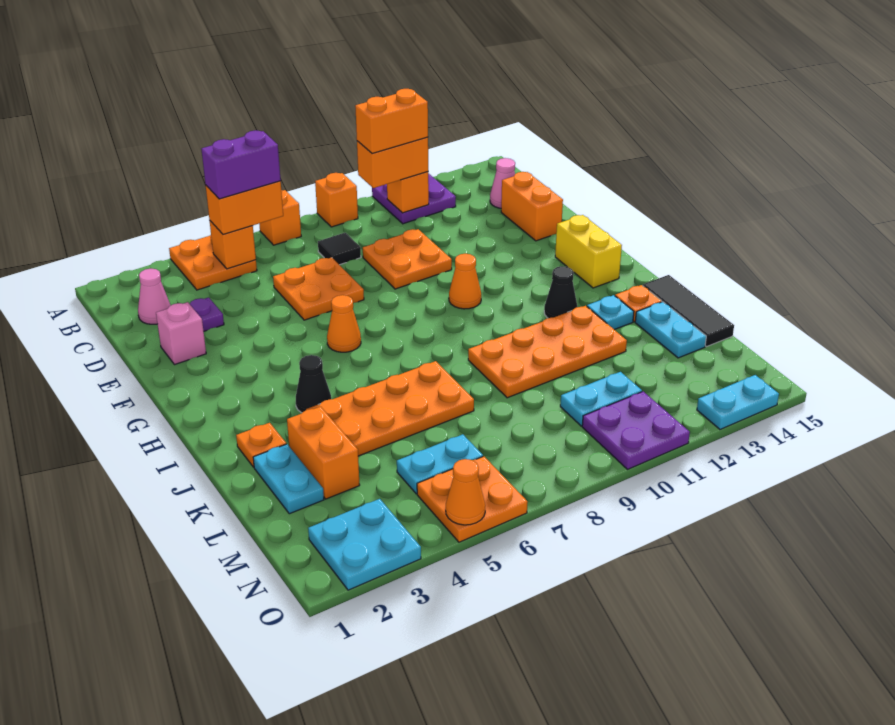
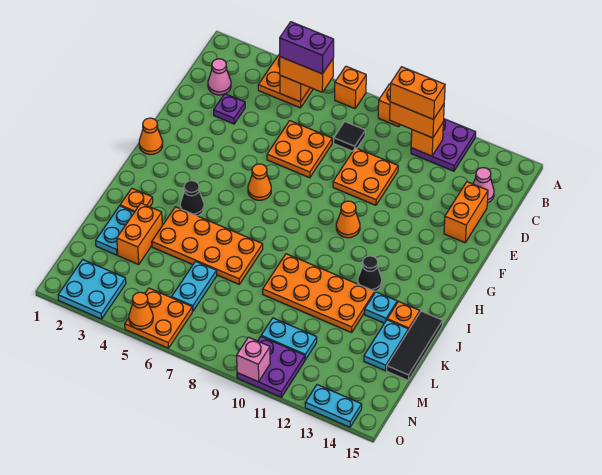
pink 1x1 brick [156,302,206,365] -> pink 1x1 brick moved to [237,337,270,382]
none -> orange 1x1 cone [139,118,163,154]
yellow 1x2 brick [555,215,622,288] -> none
cyan 1x2 plate [397,434,483,494] -> cyan 1x2 plate turned to [172,261,217,311]

